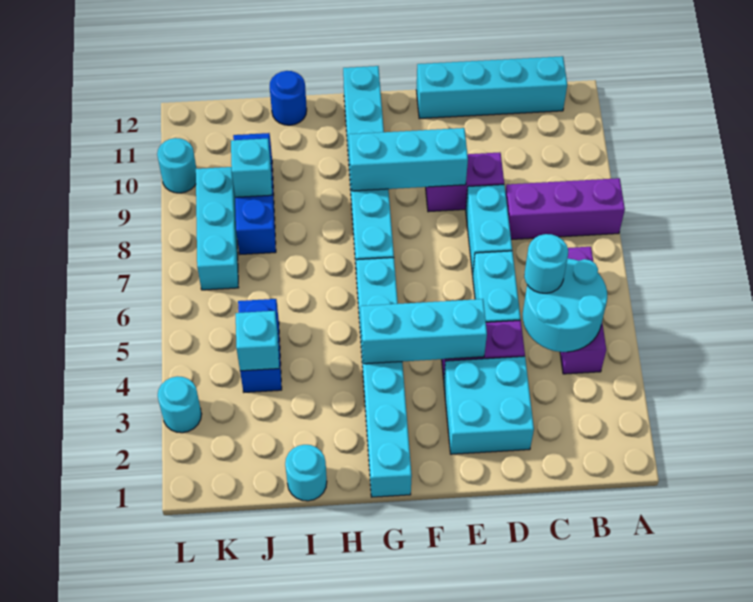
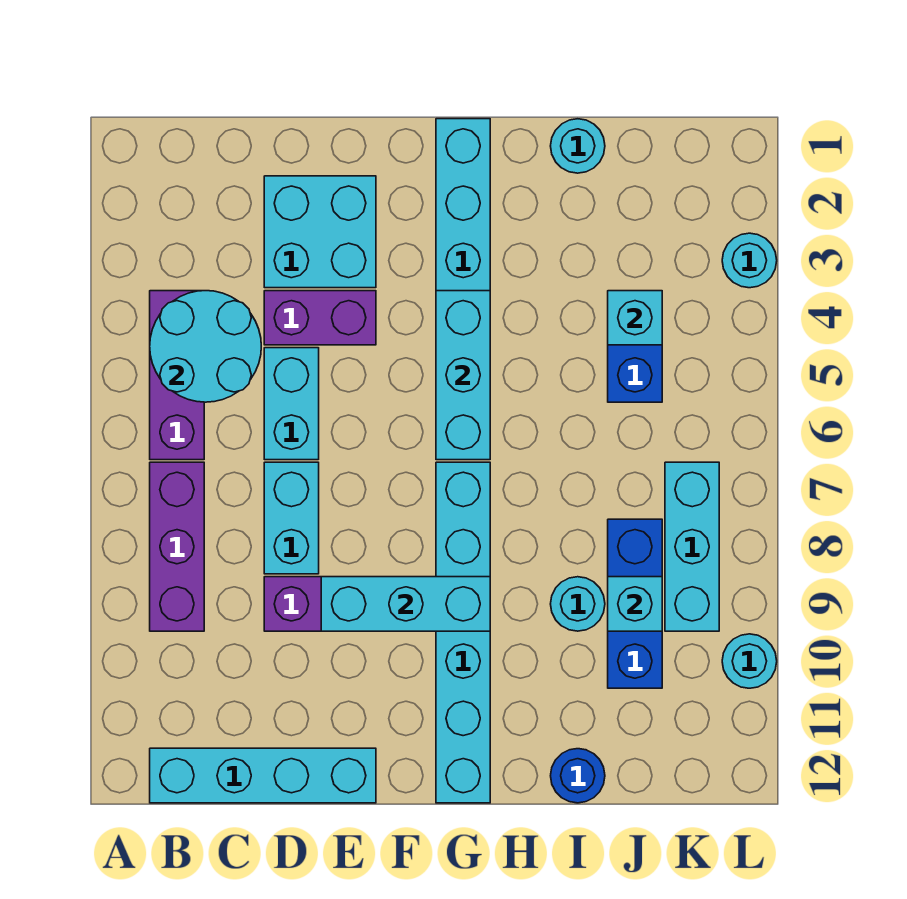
purple 1x3 brick [505,178,625,239] -> purple 1x3 brick turned to [150,462,204,631]
cyan 1x1 round brick [524,234,568,293] -> cyan 1x1 round brick moved to [551,577,605,631]
cyan 1x3 brick [361,299,487,364] -> cyan 1x3 brick turned to [436,291,490,460]

